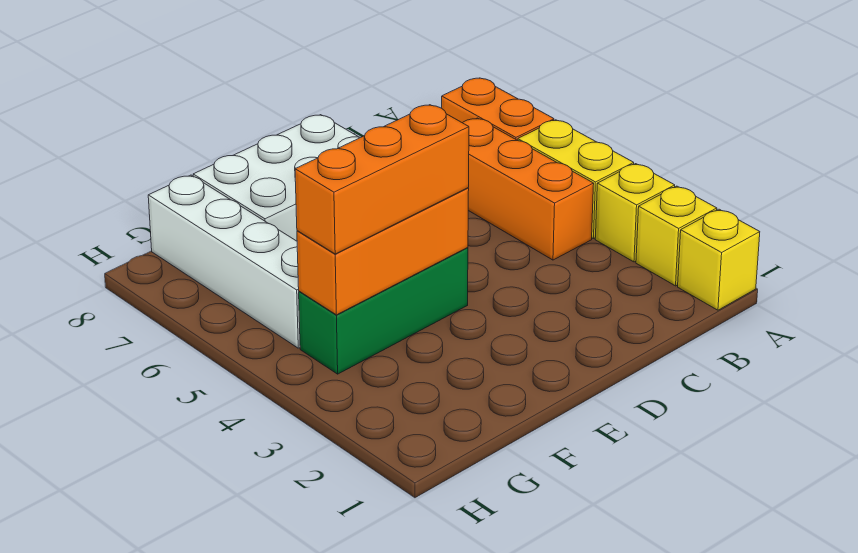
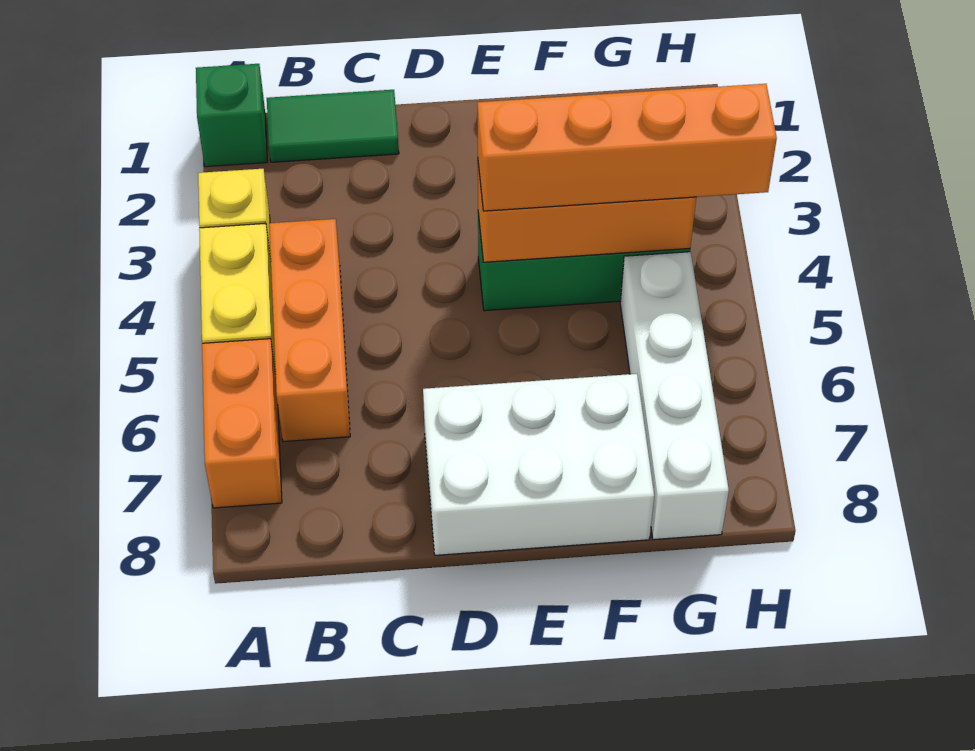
yellow 1x1 brick [678,209,760,310] -> green 1x1 brick [196,64,267,167]
yellow 1x1 brick [636,186,717,286] -> none
none -> green 1x2 tile [267,90,399,162]
orange 1x3 brick [295,105,469,254] -> orange 1x4 brick [477,84,777,211]

